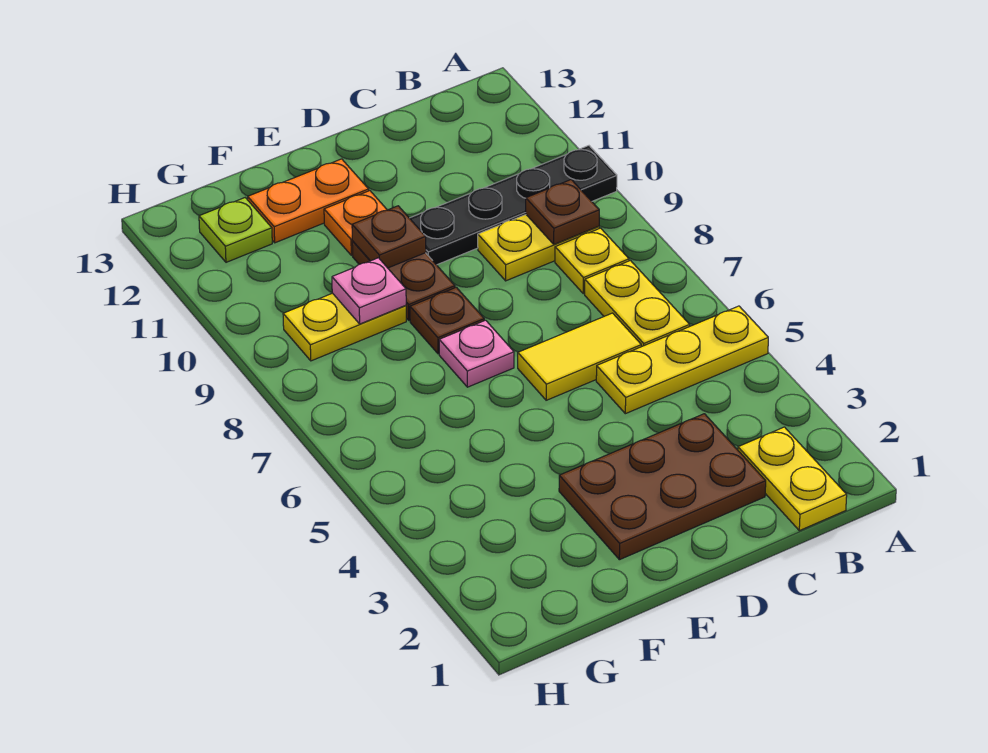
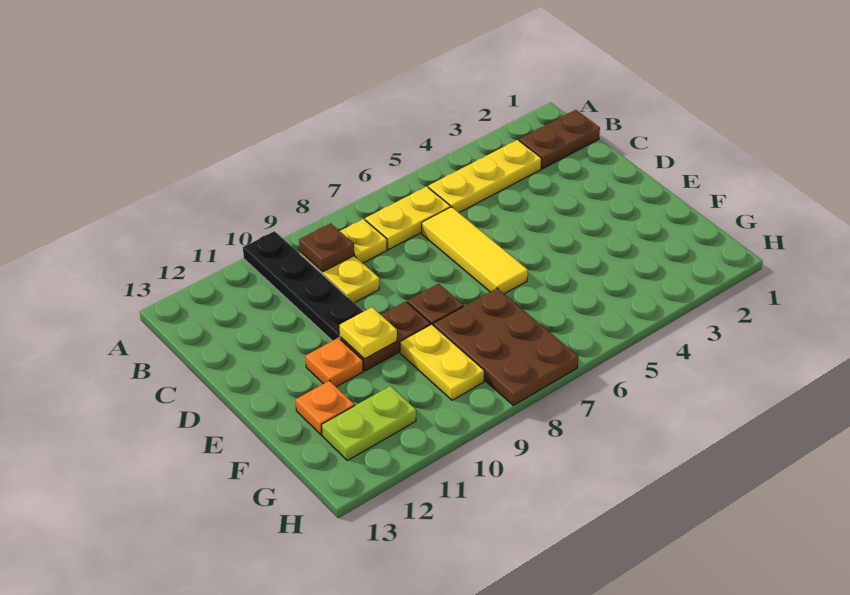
yellow 1x3 plate [596,306,768,414] -> yellow 1x3 plate turned to [428,140,542,212]
yellow 1x2 plate [738,427,847,531] -> brown 1x2 plate [519,110,600,169]
brown 2x3 plate [559,414,766,560] -> brown 2x3 plate moved to [433,288,578,405]
yellow 1x2 tile [518,313,641,400] -> yellow 1x3 tile [422,207,528,294]
pink 1x1 plate [439,320,514,387] -> none
brown 1x1 plate [352,206,426,268] -> yellow 1x1 plate [340,307,397,359]
orange 1x2 plate [248,159,369,243] -> orange 1x1 plate [296,381,354,435]
pink 1x1 plate [332,258,406,324] -> none
lime 1x1 plate [199,198,272,262] -> lime 1x2 plate [322,386,416,460]

